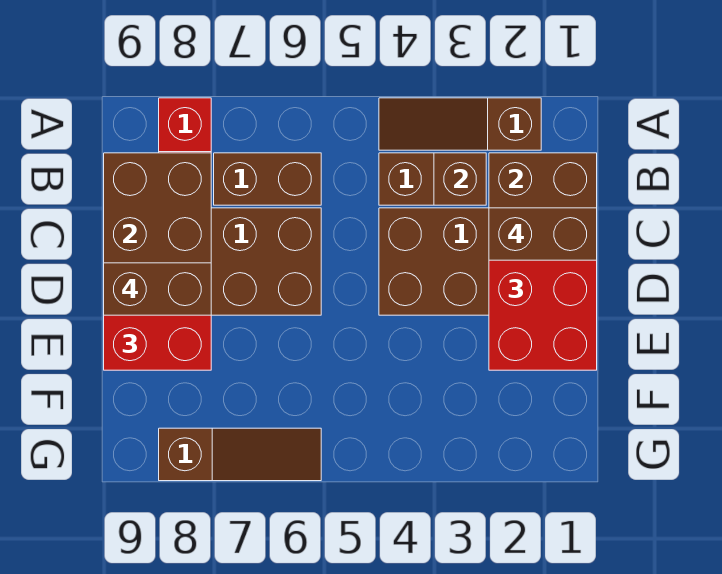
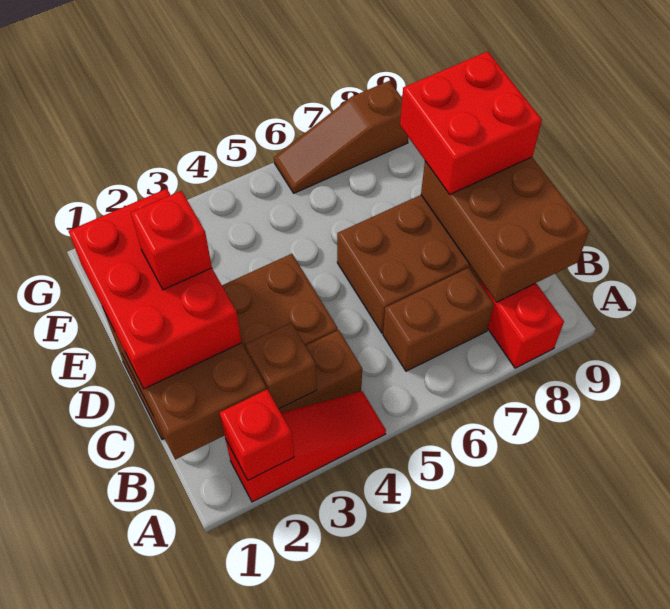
brown 1x3 slope [379,98,541,150] -> red 1x3 slope [226,391,386,502]
none -> red 1x1 brick [220,389,294,480]
brown 1x2 brick [489,208,597,260] -> none
none -> red 1x1 brick [131,191,212,290]
brown 1x2 brick [104,263,211,315] -> none

